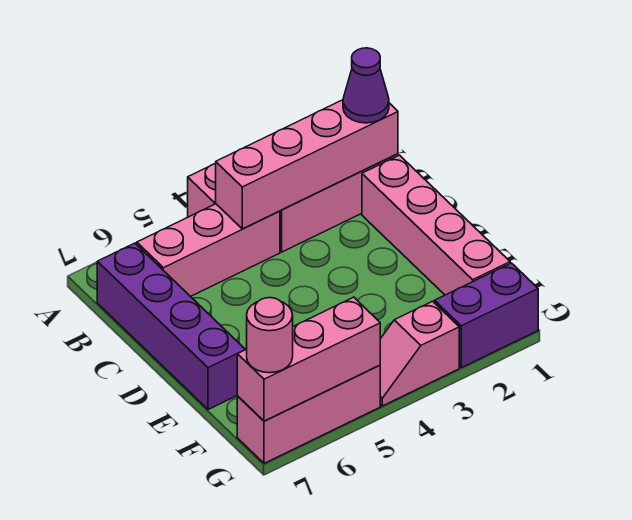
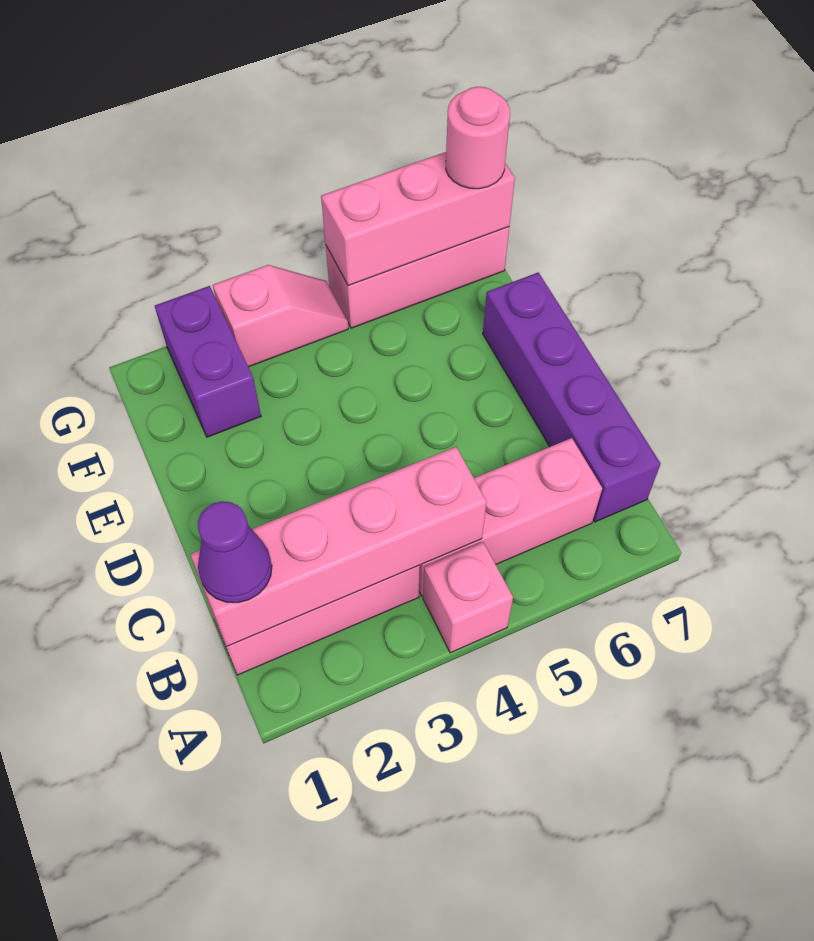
pink 1x4 brick [362,155,510,295] -> none
purple 1x2 brick [434,263,538,368] -> purple 1x2 brick turned to [155,286,261,437]

